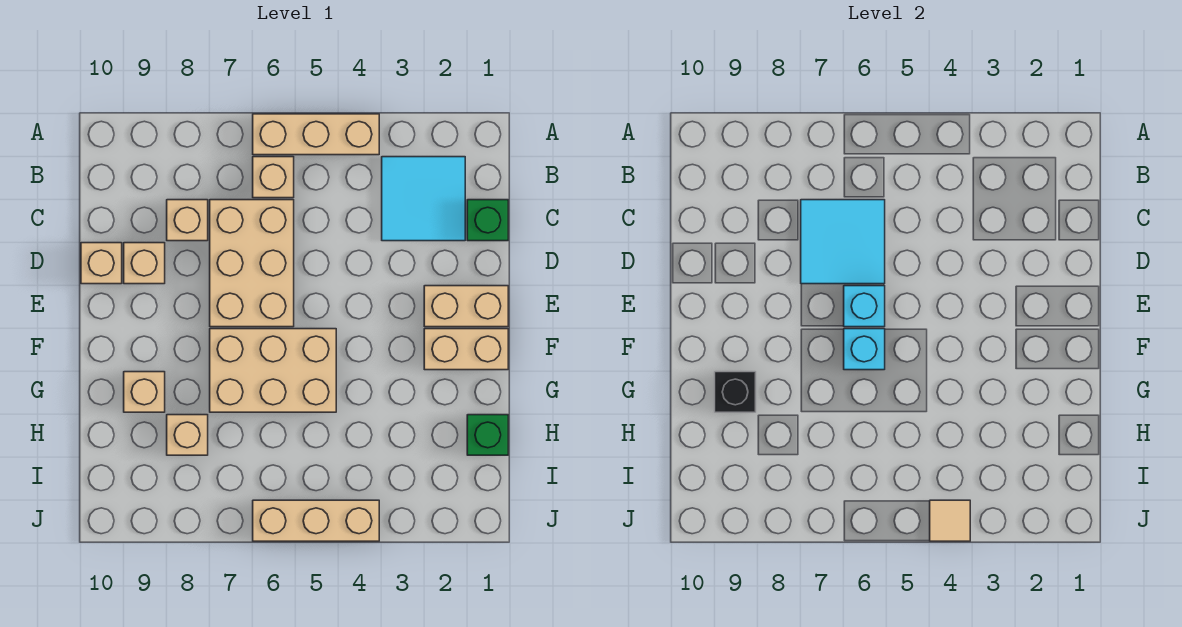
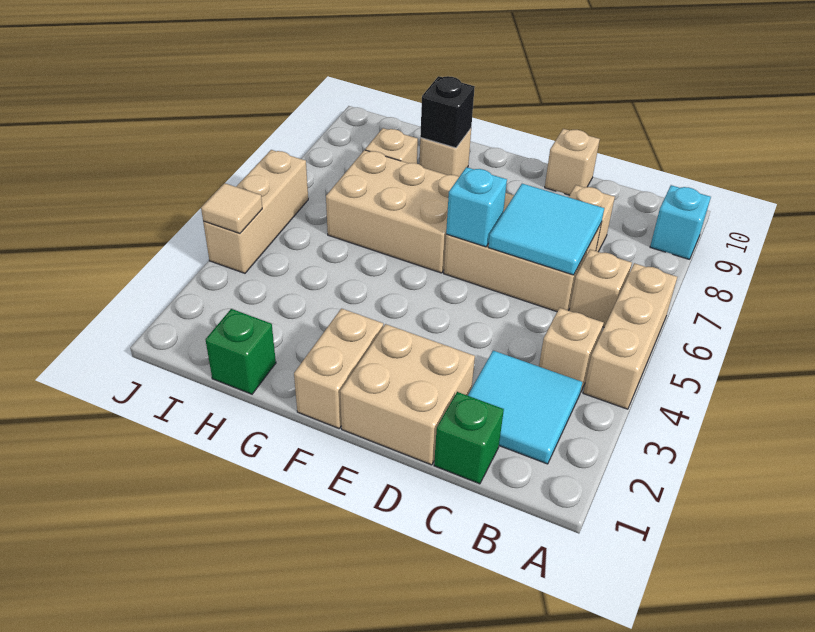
tan 1x1 brick [124,243,165,284] -> tan 1x1 brick moved to [539,308,604,393]
tan 1x2 brick [424,286,508,327] -> tan 2x2 brick [340,324,475,465]
tan 2x3 brick [210,329,336,412] -> tan 2x3 brick turned to [326,150,459,273]
cyan 1x1 brick [844,329,885,370] -> cyan 1x1 brick moved to [650,185,711,259]

